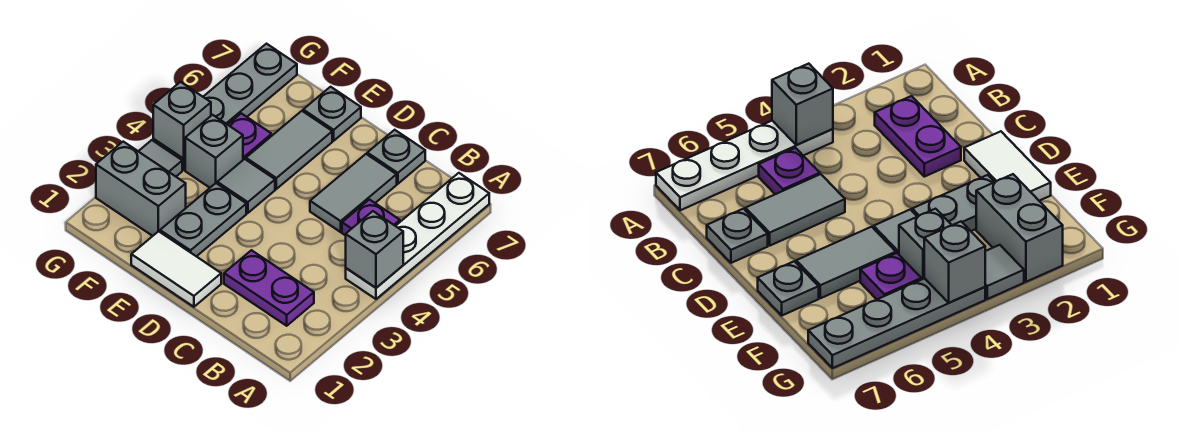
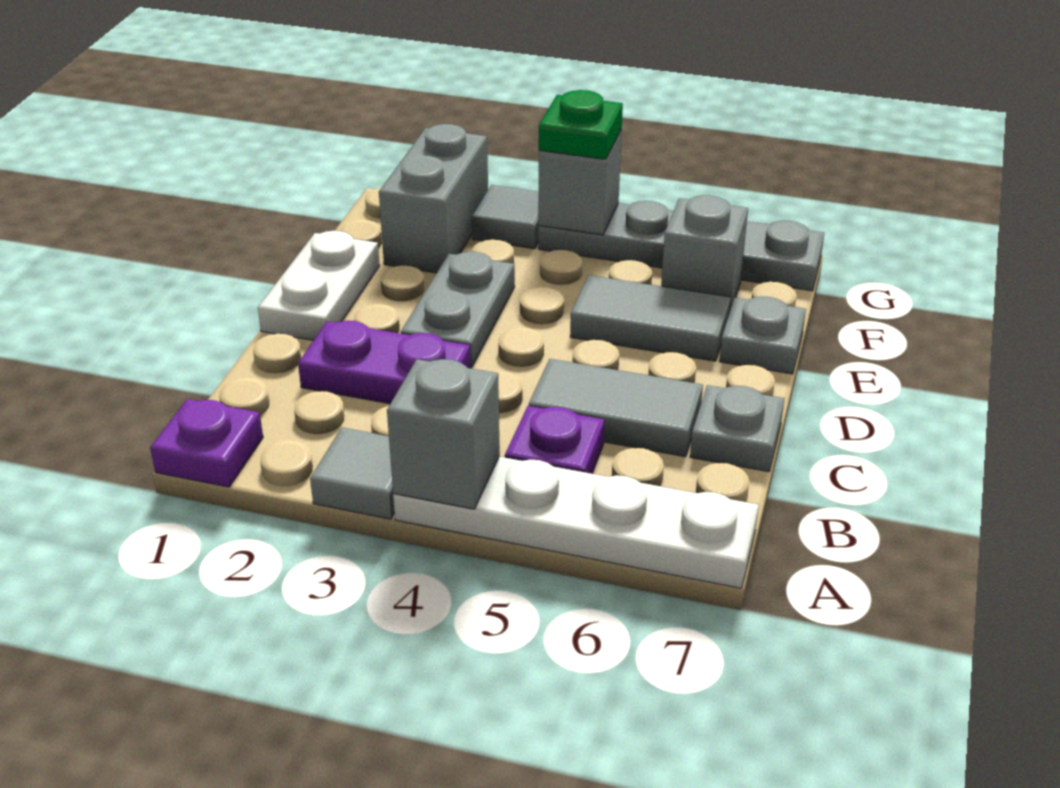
purple 1x2 plate [224,250,314,326] -> purple 1x2 plate turned to [298,321,471,404]
white 1x2 tile [131,231,221,307] -> white 1x2 plate [258,231,380,340]
grey 1x2 plate [160,183,246,256] -> grey 1x2 plate turned to [401,252,515,368]
grey 1x1 tile [217,159,275,213] -> grey 1x1 tile moved to [310,427,395,519]
grey 1x1 brick [185,115,243,188] -> grey 1x1 brick moved to [661,195,748,313]
purple 1x1 plate [228,113,272,160] -> purple 1x1 plate moved to [150,399,263,487]
none -> green 1x1 plate [539,90,623,159]

